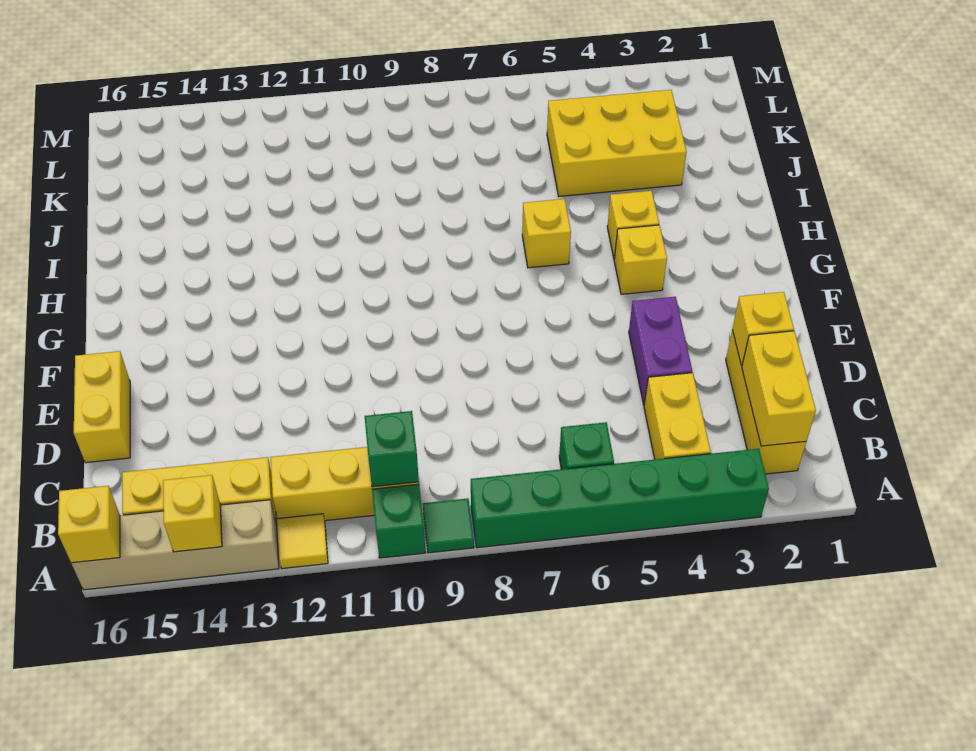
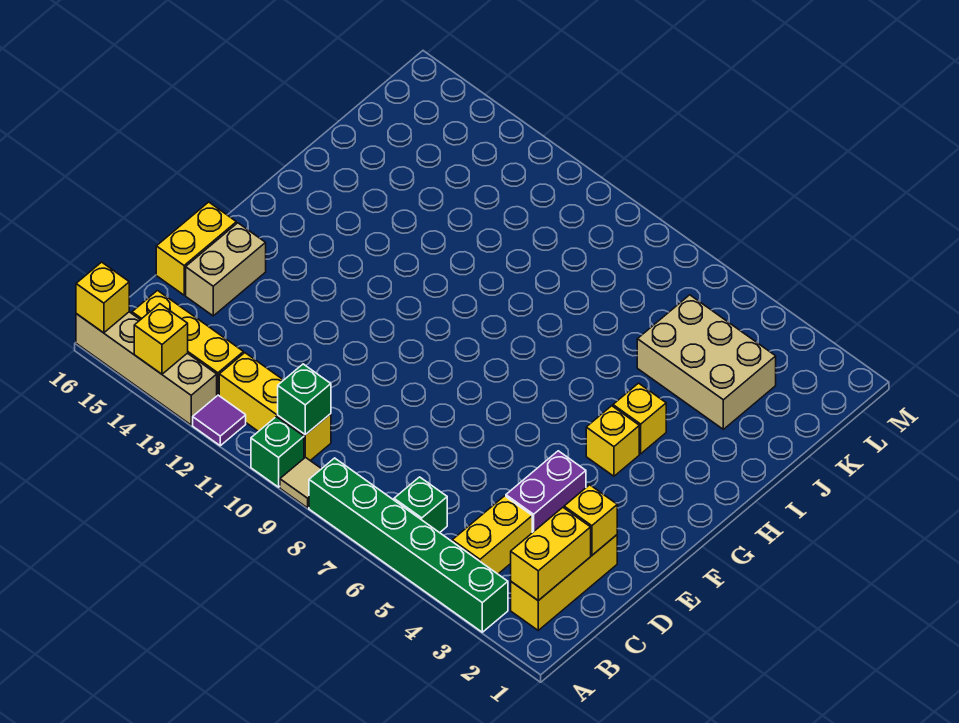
green 1x1 tile [423,499,474,553] -> tan 1x1 tile [280,457,321,508]
yellow 1x1 tile [277,514,328,568] -> purple 1x1 tile [193,395,246,446]
none -> tan 1x2 brick [186,223,266,316]
yellow 1x1 brick [522,199,571,268] -> none
yellow 2x3 brick [547,90,687,196] -> tan 2x3 brick [637,295,776,429]

